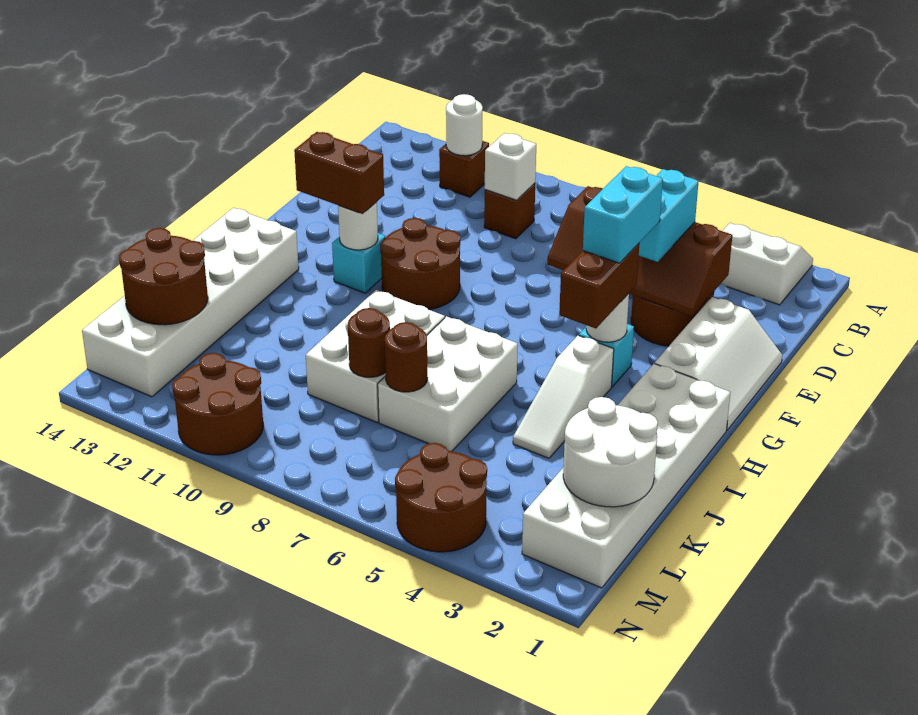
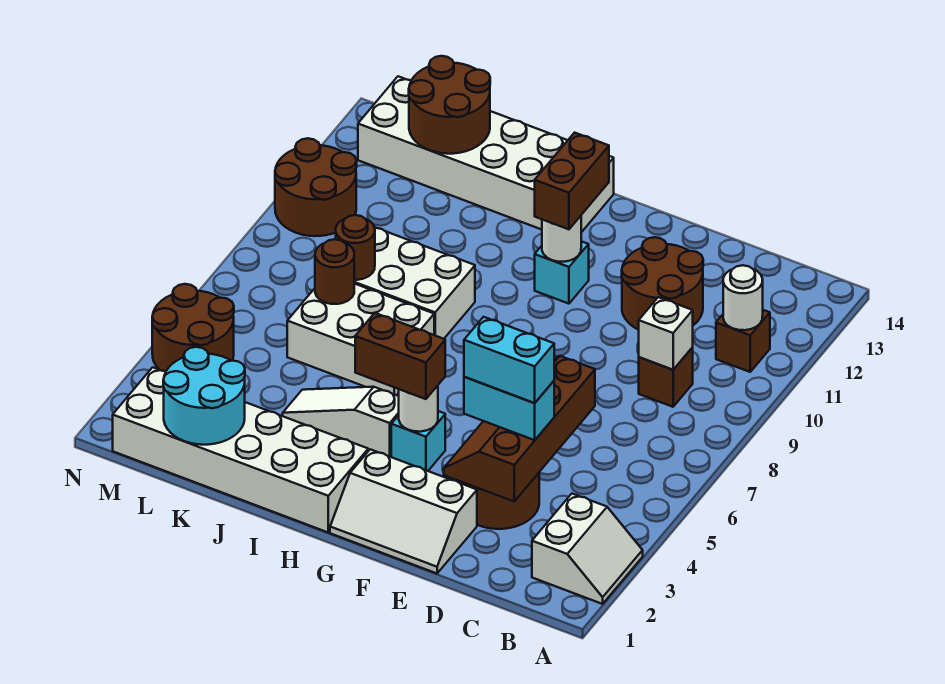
cyan 1x2 brick [583,166,663,263] -> cyan 1x2 brick moved to [464,317,554,403]
brown 2x2 round brick [380,218,460,309] -> brown 2x2 round brick moved to [622,237,703,330]
white 2x2 round brick [563,397,658,507] -> cyan 2x2 round brick [163,347,245,445]

